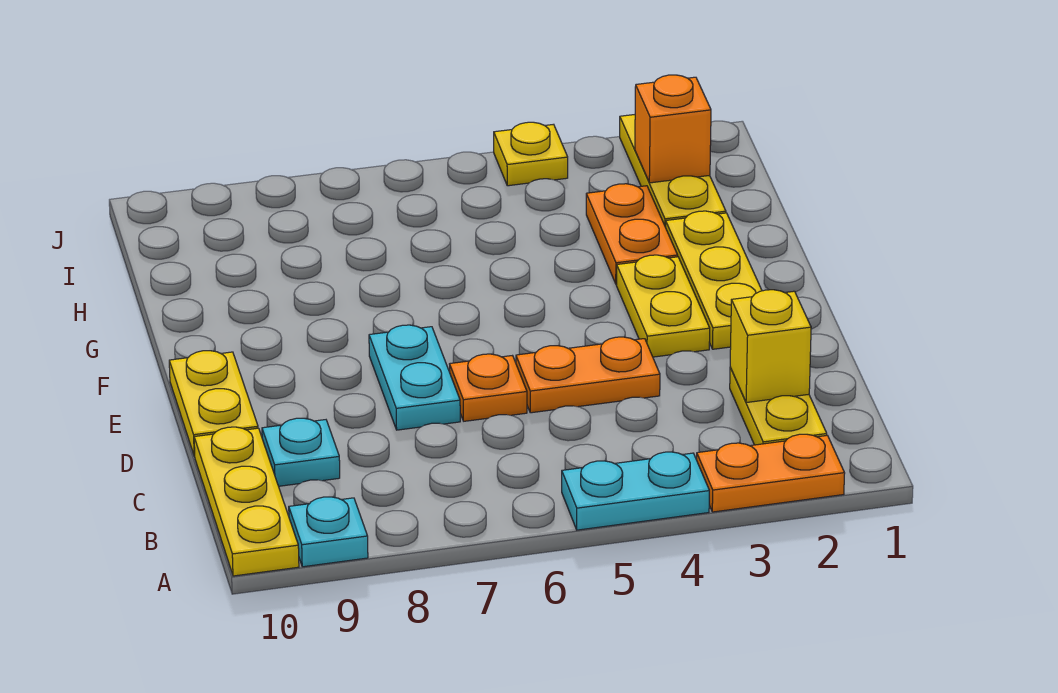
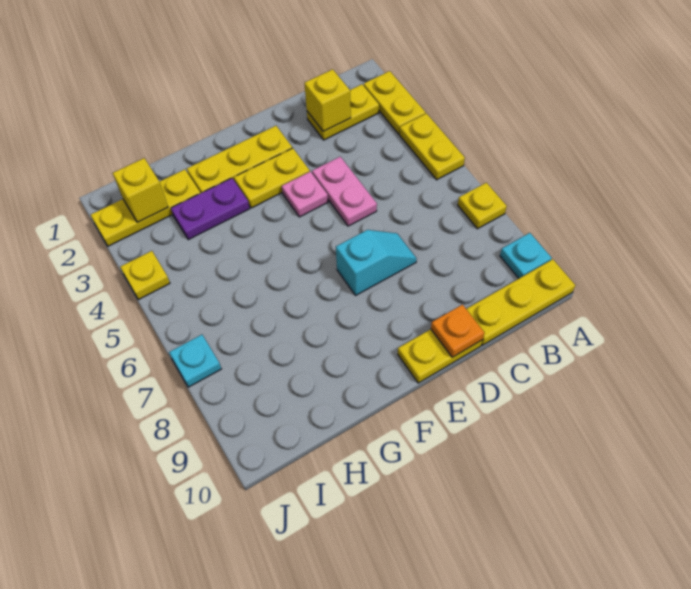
orange 1x2 plate [697,434,845,512] -> yellow 1x2 plate [364,71,426,134]
cyan 1x2 plate [562,452,709,530] -> yellow 1x2 plate [399,114,465,180]
none -> yellow 1x1 plate [458,183,507,229]
cyan 1x1 plate [262,418,340,486] -> cyan 1x1 plate moved to [169,335,221,387]
orange 1x2 plate [516,337,660,413] -> pink 1x2 plate [312,157,377,226]
orange 1x1 plate [450,354,527,421] -> orange 1x1 plate moved to [431,305,485,357]
cyan 1x2 plate [369,325,460,430] -> cyan 1x2 slope [336,230,417,295]
none -> pink 1x1 plate [282,172,328,217]
orange 1x2 plate [586,184,678,284] -> purple 1x2 plate [171,178,250,240]
orange 1x1 brick [635,75,711,183] -> yellow 1x1 brick [113,158,168,222]

